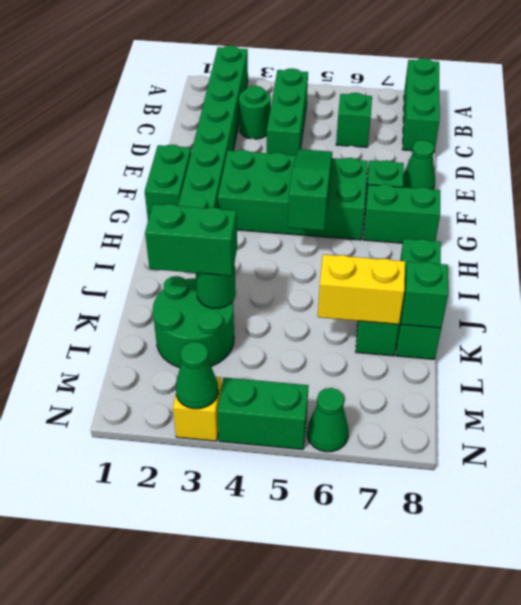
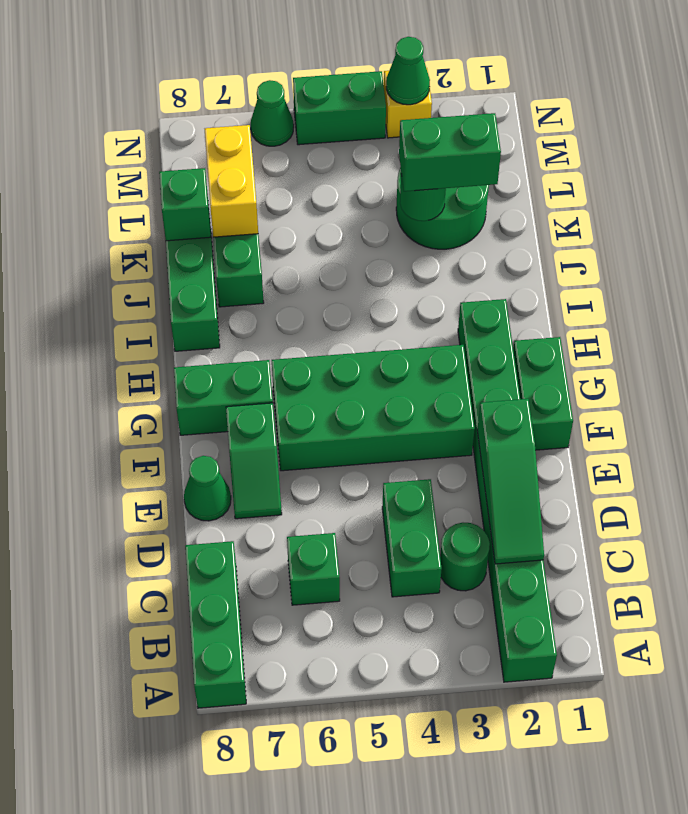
green 1x3 brick [267,68,308,155] -> green 1x2 brick [382,479,442,597]
green 1x3 slope [288,149,332,231] -> green 1x3 slope moved to [477,399,544,564]
yellow 1x2 brick [318,255,405,324] -> yellow 1x2 brick turned to [205,125,258,237]

